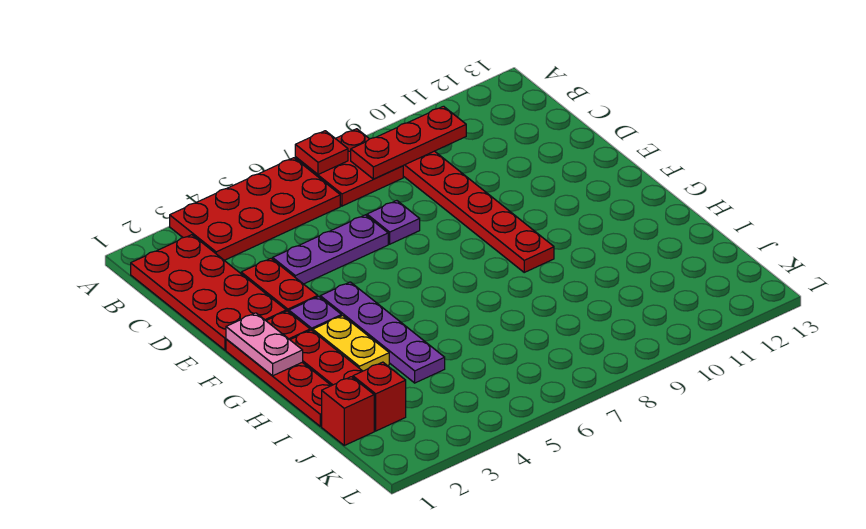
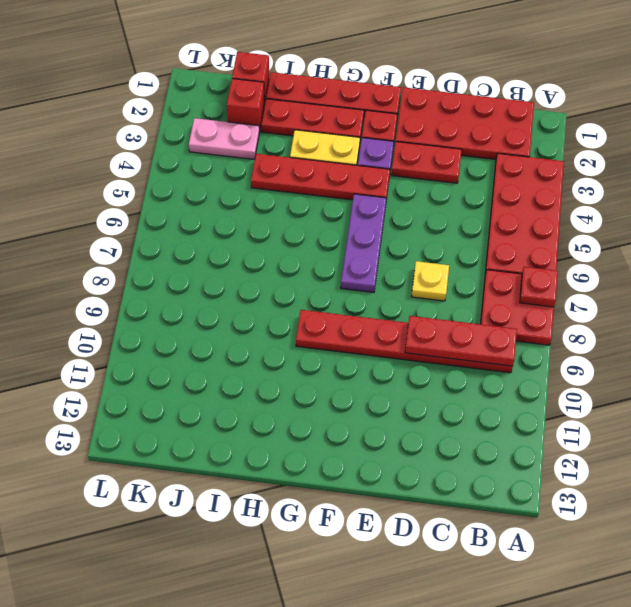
red 1x3 plate [351,106,466,179] -> red 1x3 plate turned to [405,316,517,366]
purple 1x3 plate [273,215,388,284] -> purple 1x3 plate moved to [341,194,386,292]
purple 1x1 plate [367,201,420,244] -> yellow 1x1 plate [411,261,449,301]
pink 1x2 plate [226,313,303,376] -> pink 1x2 plate moved to [189,118,259,159]
purple 1x4 plate [320,282,445,383] -> red 1x4 plate [251,154,390,200]

